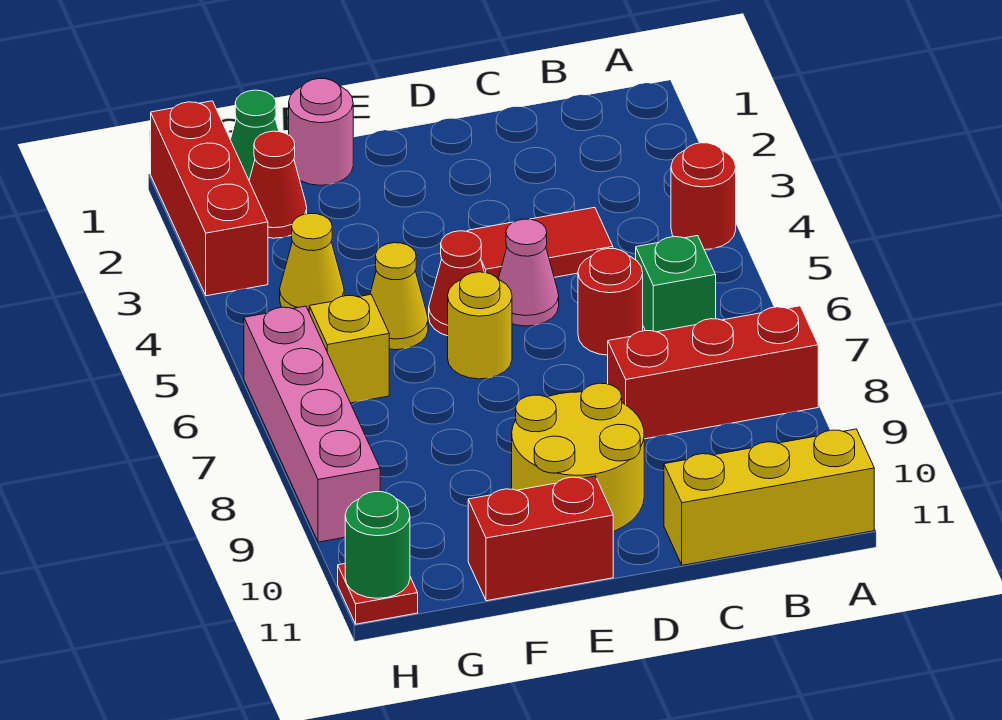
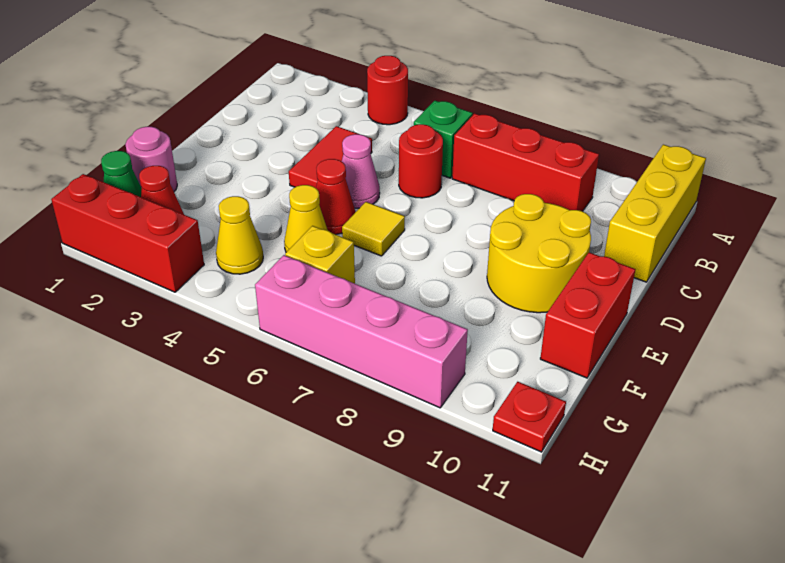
red 1x3 brick [608,306,818,439] -> red 1x3 brick turned to [452,113,599,211]
yellow 1x1 round brick [448,272,512,379] -> yellow 1x1 tile [342,202,405,256]
green 1x1 round brick [345,492,410,598] -> none

